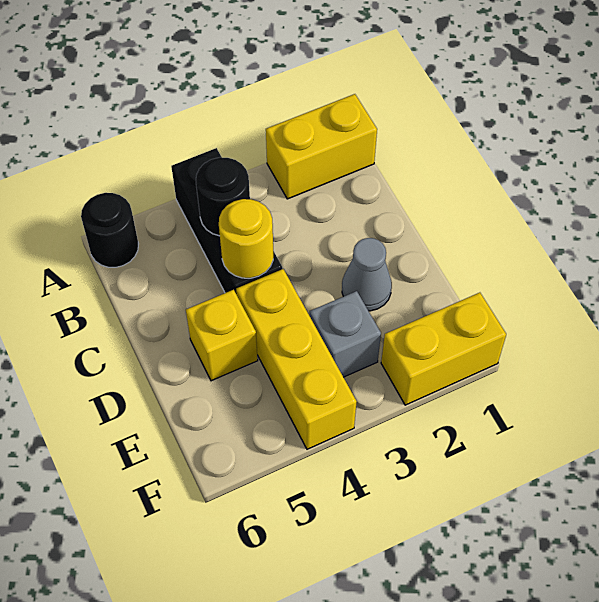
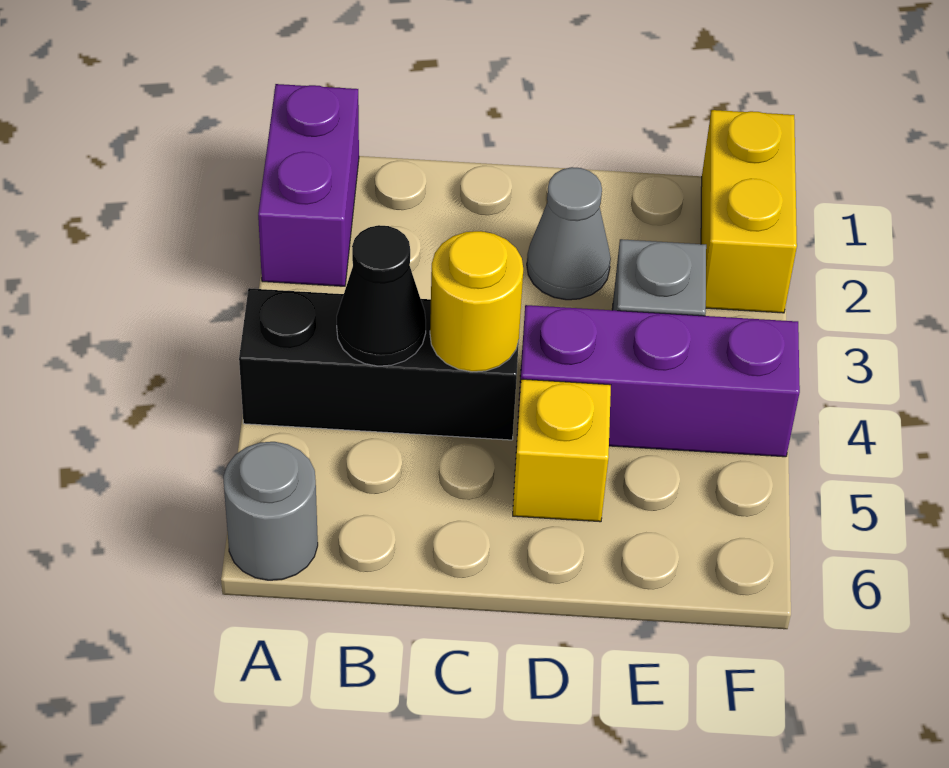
yellow 1x2 brick [266,94,377,199] -> purple 1x2 brick [258,84,359,286]
black 1x1 round brick [81,193,138,267] -> grey 1x1 round brick [223,442,318,580]
black 1x1 round brick [196,157,250,236] -> black 1x1 cone [337,225,426,366]
yellow 1x3 brick [236,269,357,449] -> purple 1x3 brick [517,305,800,457]

